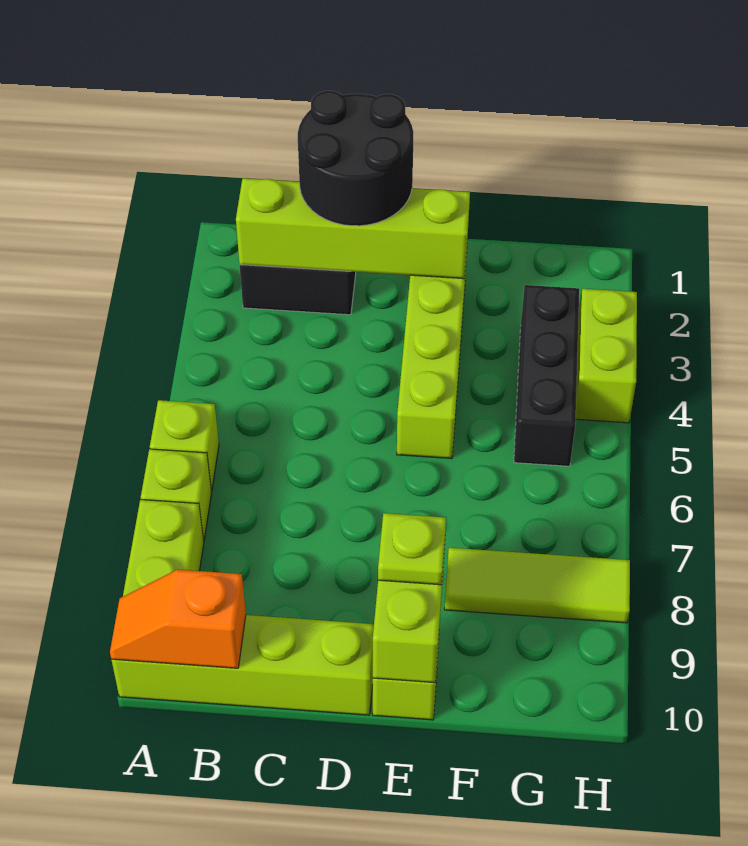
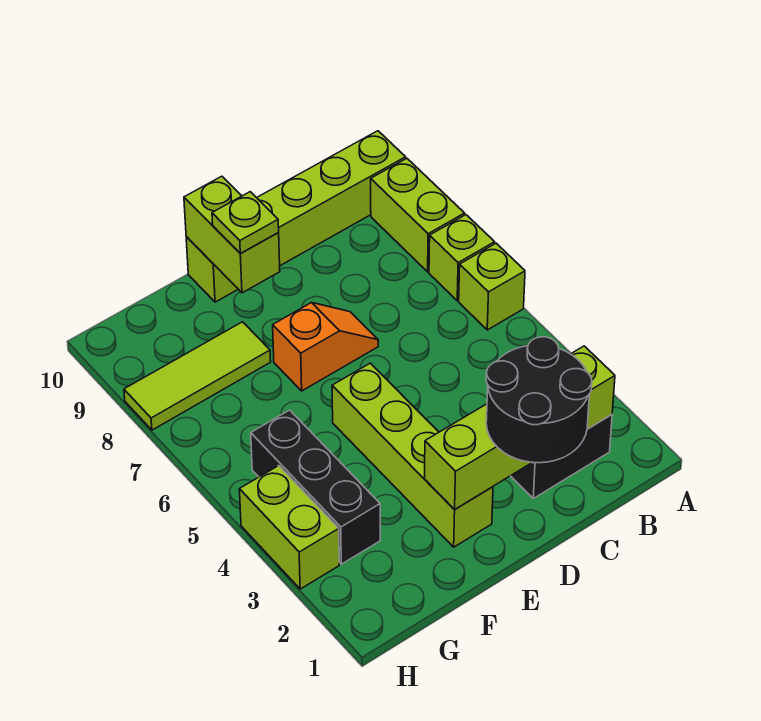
orange 1x2 slope [110,570,246,668] -> orange 1x2 slope moved to [273,303,378,391]

